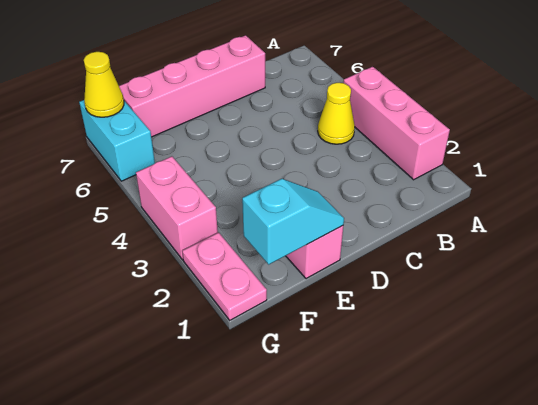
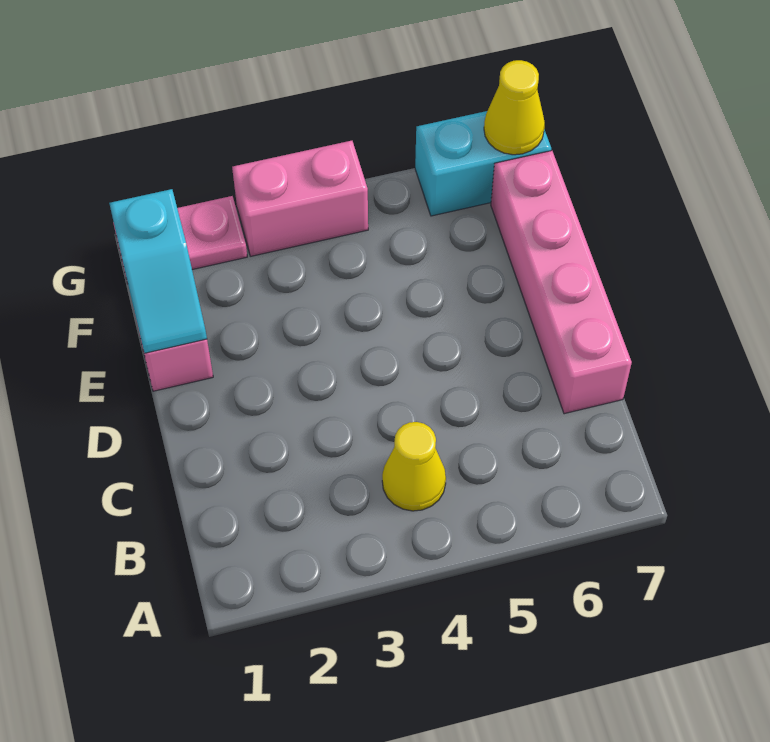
pink 1x3 brick [343,67,450,180] -> none

